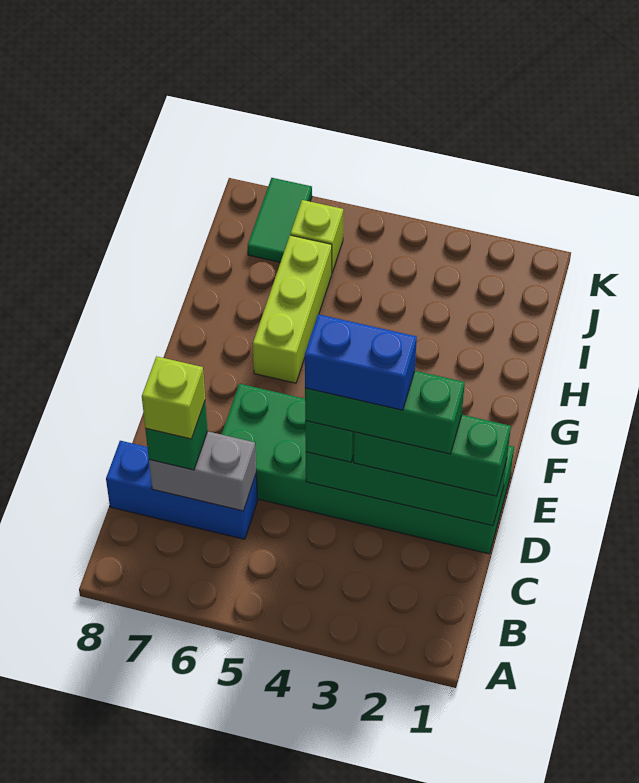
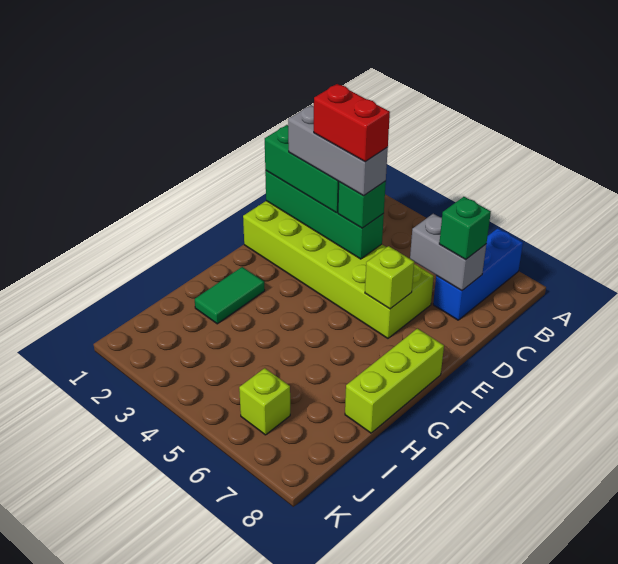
blue 1x3 brick [106,441,258,539] -> blue 1x3 brick turned to [433,228,523,320]
lime 1x1 brick [142,356,205,439] -> lime 1x1 brick moved to [365,246,414,309]
green 2x6 brick [222,384,514,554] -> lime 2x6 brick [243,201,434,338]
green 1x3 brick [305,371,465,454] -> grey 1x3 brick [288,105,388,196]
blue 1x2 brick [305,314,417,410] -> red 1x2 brick [314,84,390,162]
lime 1x3 brick [253,235,332,383] -> lime 1x3 brick moved to [345,328,444,433]
green 1x2 tile [248,178,312,262] -> green 1x2 tile moved to [195,267,265,324]

